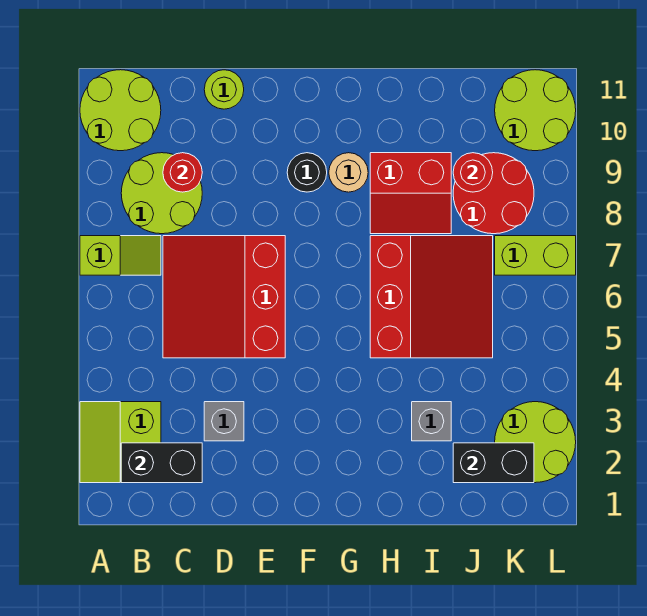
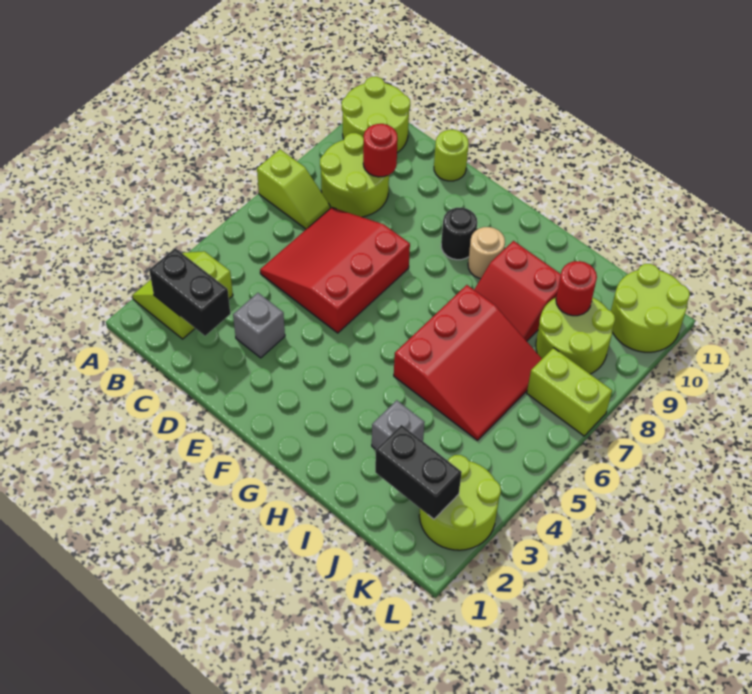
red 2x2 round brick [453,153,534,234] -> lime 2x2 round brick [536,297,615,374]

